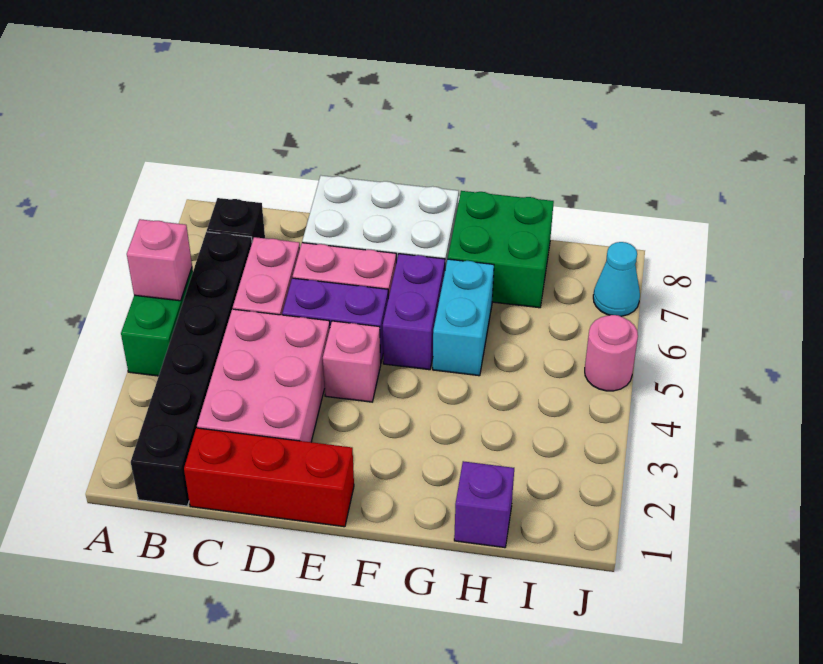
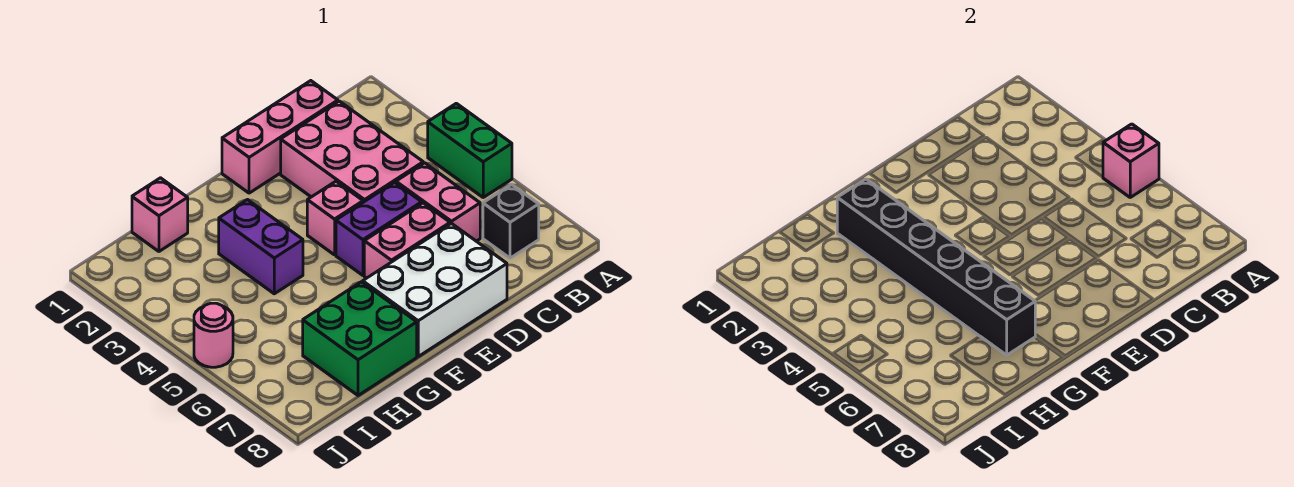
black 1x6 brick [131,232,252,506] -> black 1x6 brick moved to [837,179,1035,355]
red 1x3 brick [184,428,354,527] -> pink 1x3 brick [222,81,338,193]
purple 1x2 brick [383,254,445,370] -> purple 1x2 brick moved to [219,200,303,294]
cyan 1x2 brick [433,259,494,376] -> none
purple 1x1 brick [454,461,514,548] -> pink 1x1 brick [132,178,188,251]
cyan 1x1 cone [593,242,640,316] -> none

